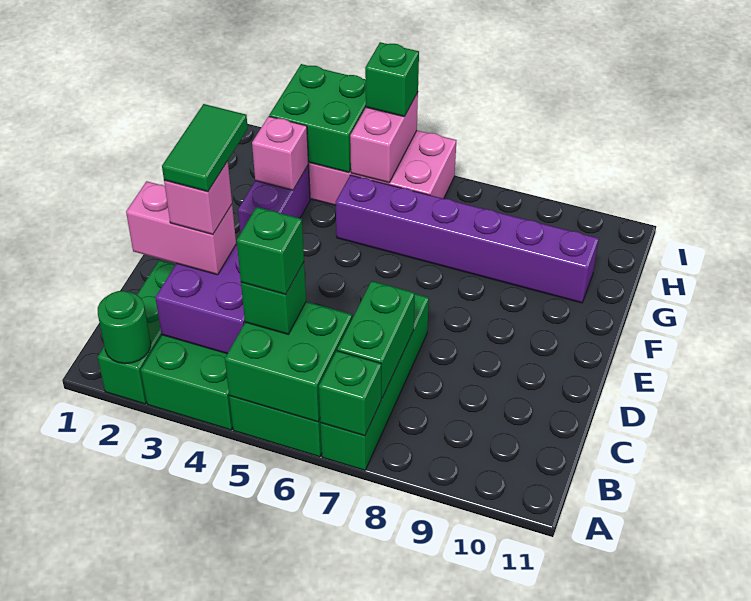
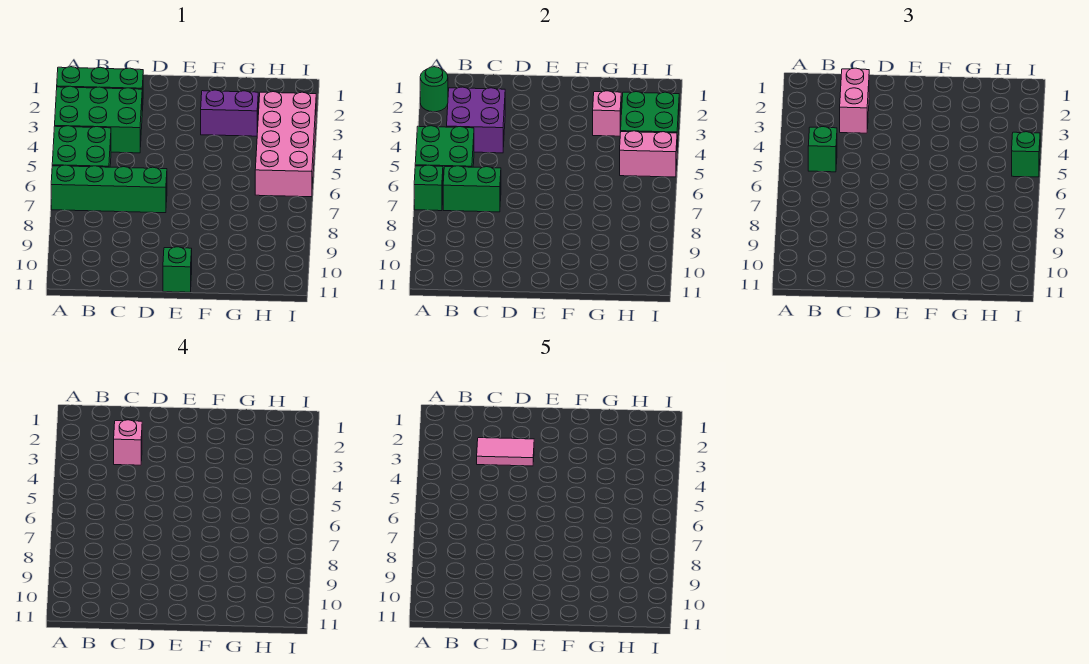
green 1x1 brick [237,207,304,294] -> green 1x1 brick moved to [163,247,192,292]
green 1x2 tile [162,104,248,192] -> pink 1x2 tile [477,438,534,466]
purple 1x6 brick [336,175,599,303] -> none

